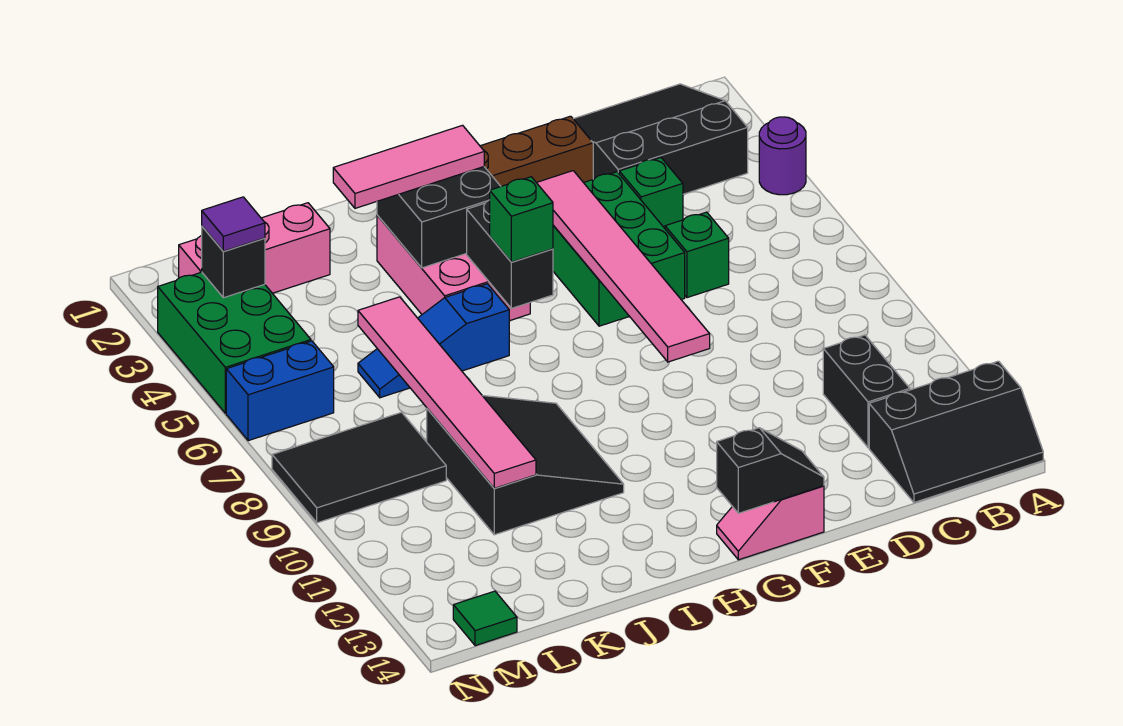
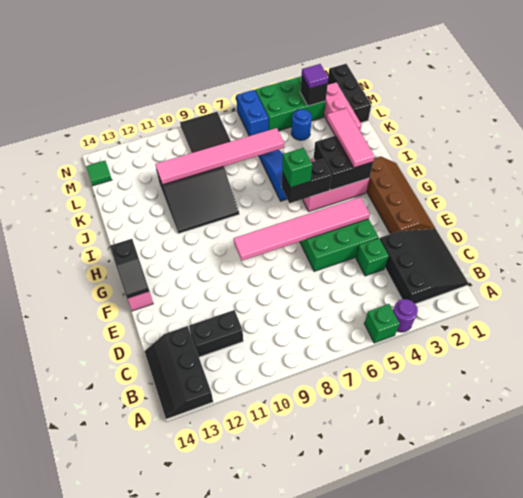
green 1x1 brick [665,212,729,298] -> green 1x1 brick moved to [364,304,400,343]
none -> black 1x3 brick [327,64,371,123]
none -> blue 1x1 round brick [291,109,312,140]

